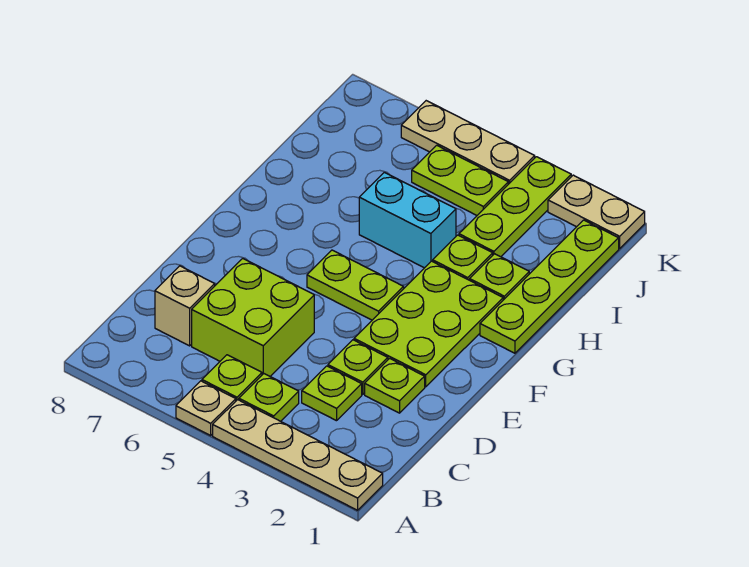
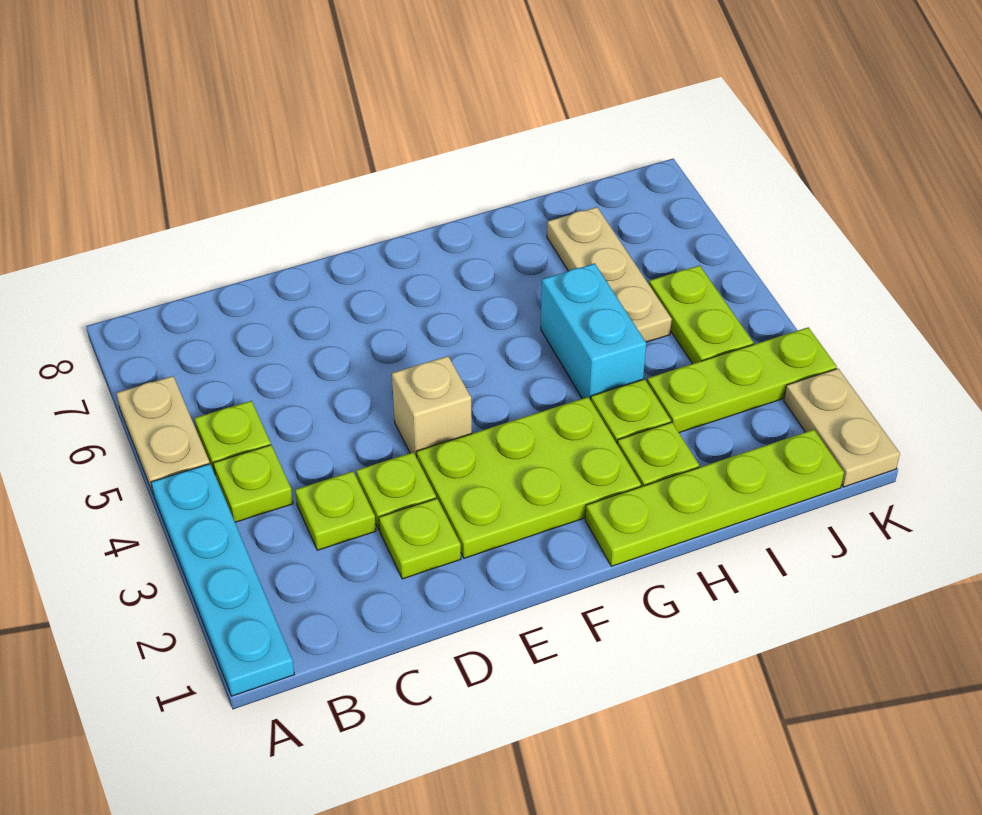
tan 1x4 plate [213,400,383,510] -> cyan 1x4 plate [151,464,294,696]
tan 1x1 plate [176,381,236,435] -> tan 1x2 plate [116,376,210,495]
lime 2x2 brick [192,259,314,376] -> none
tan 1x1 brick [155,266,215,346] -> tan 1x1 brick moved to [392,356,472,457]
lime 1x2 plate [307,250,404,320] -> none
tan 1x3 plate [401,101,535,184] -> tan 1x3 plate moved to [547,207,672,342]

